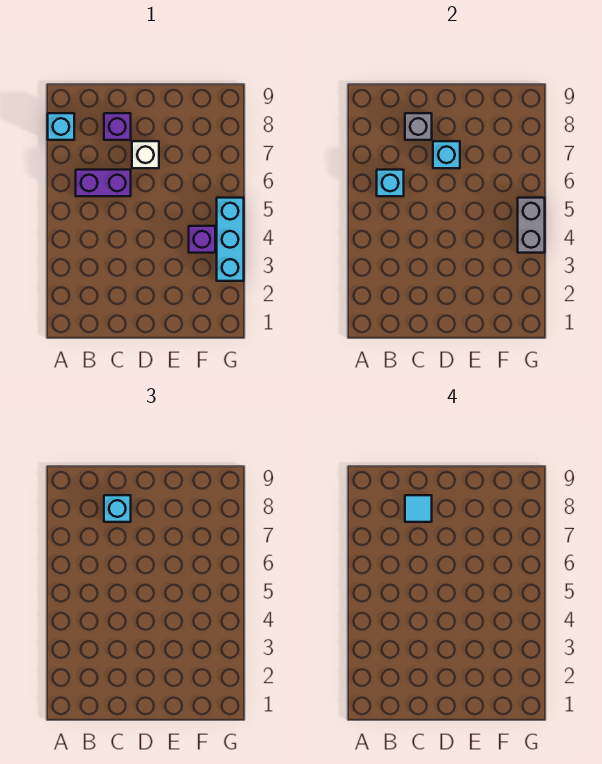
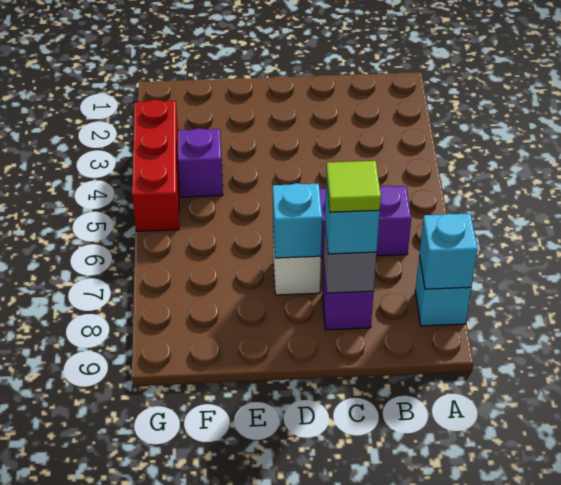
cyan 1x1 brick [377,170,404,196] -> cyan 1x1 brick moved to [420,213,478,289]
cyan 1x1 tile [405,495,432,522] -> lime 1x1 tile [326,161,381,212]
cyan 1x3 brick [217,198,244,281] -> red 1x3 brick [132,100,179,231]
grey 1x2 brick [518,198,545,253] -> none

